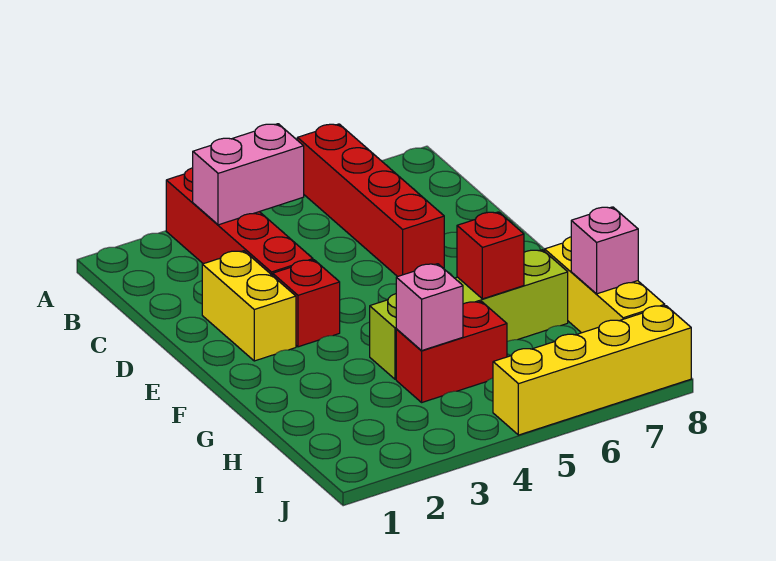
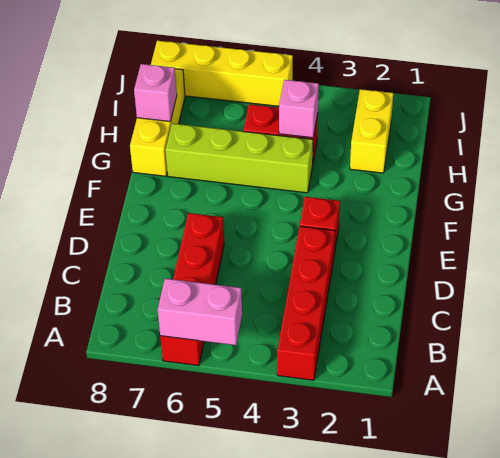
pink 1x2 brick [193,124,304,225] -> pink 1x2 brick moved to [158,278,242,345]
yellow 1x2 brick [202,251,296,361] -> yellow 1x2 brick moved to [350,89,393,173]
red 1x1 brick [457,212,524,299] -> none

